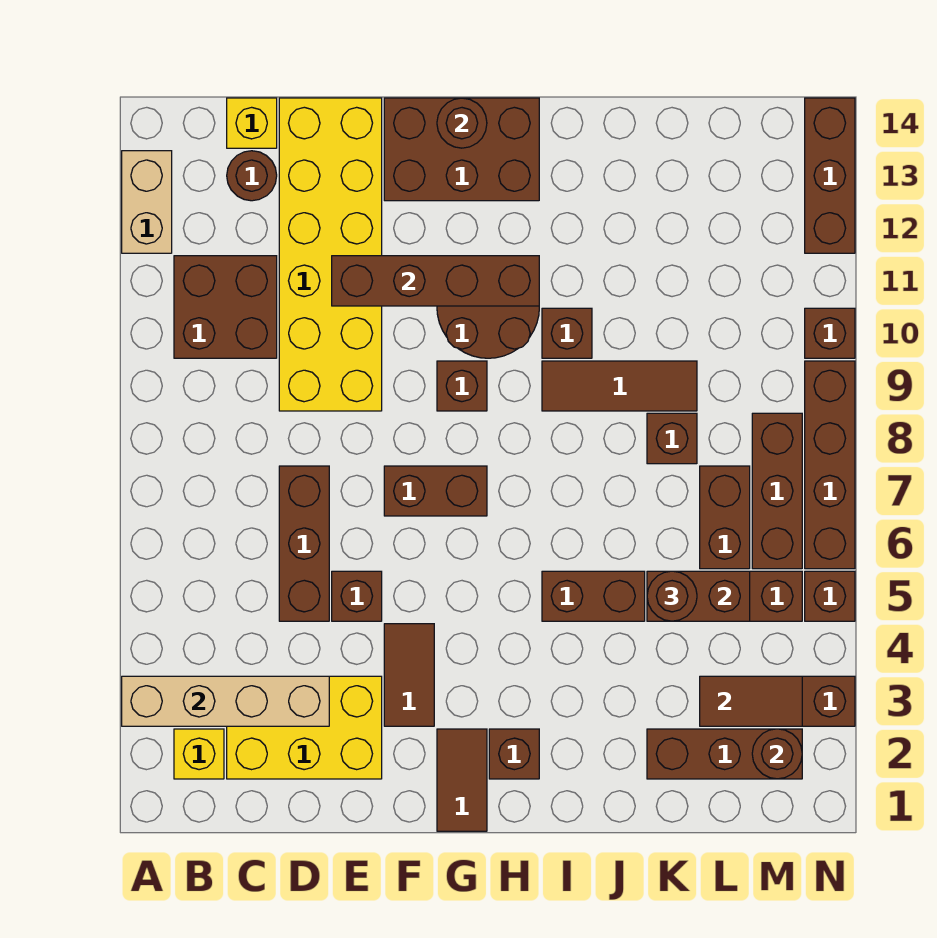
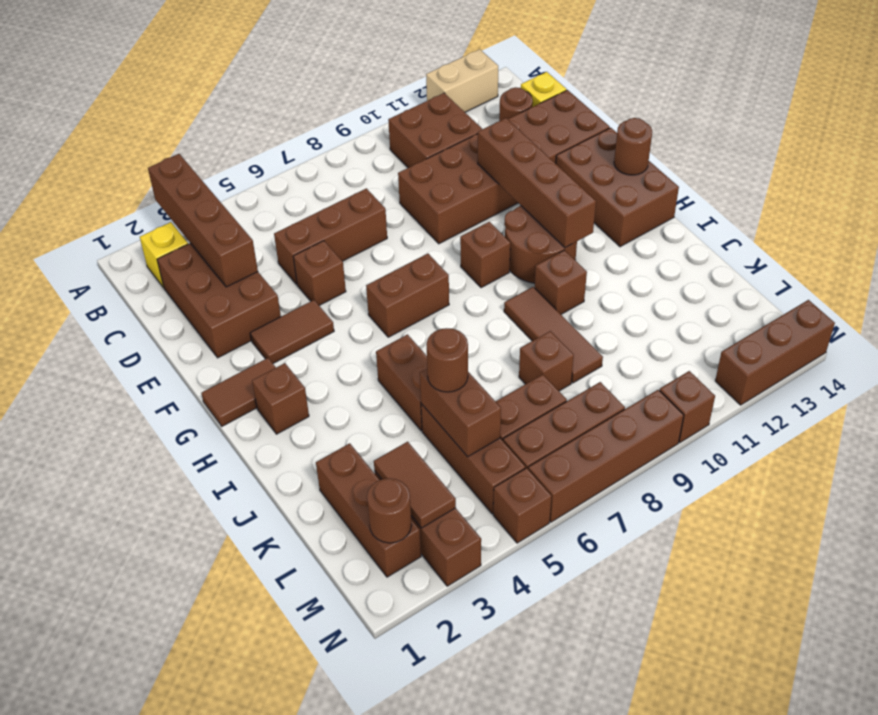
tan 1x4 brick [122,676,329,726] -> brown 1x4 brick [148,154,258,287]
yellow 2x3 brick [227,676,382,779] -> brown 2x3 brick [157,243,281,358]
yellow 2x6 brick [279,98,382,411] -> brown 2x6 brick [398,90,610,244]
brown 1x2 brick [384,466,487,516] -> brown 1x2 brick turned to [366,254,449,337]

